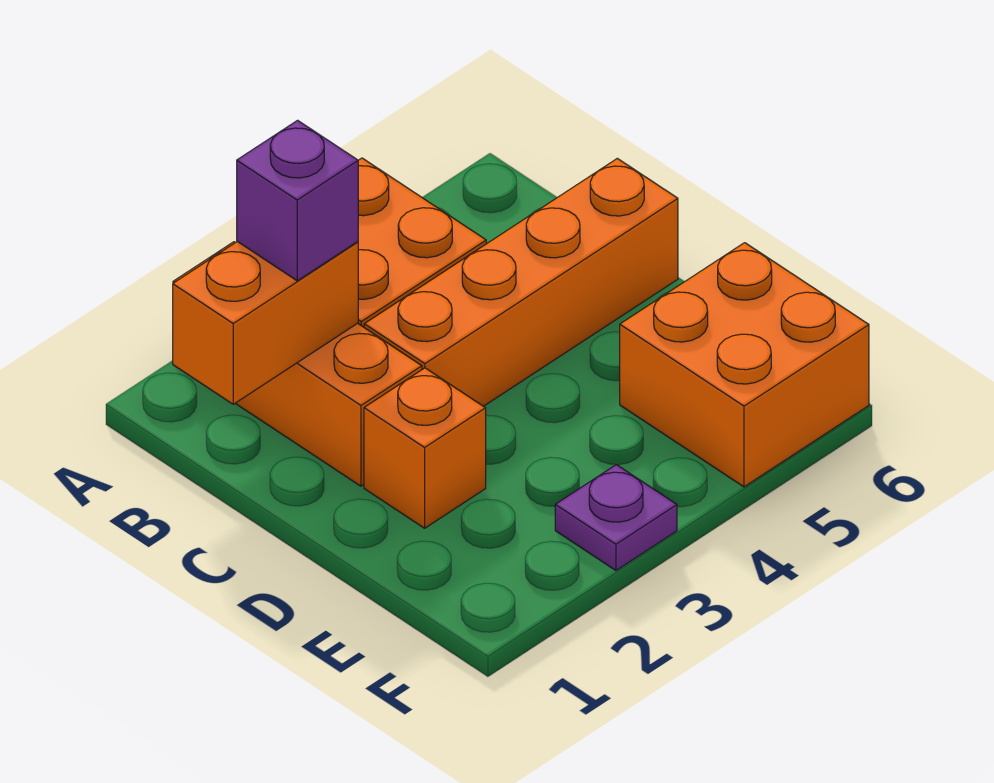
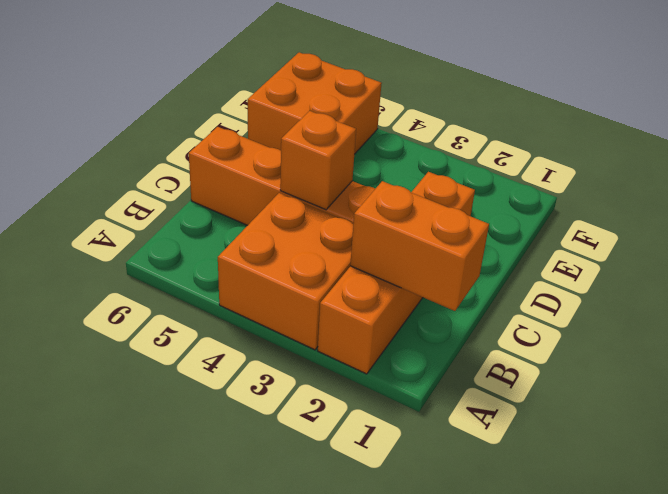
purple 1x1 brick [237,120,358,281] -> none
none -> orange 1x1 brick [280,111,356,210]
purple 1x1 plate [555,465,677,570] -> none

